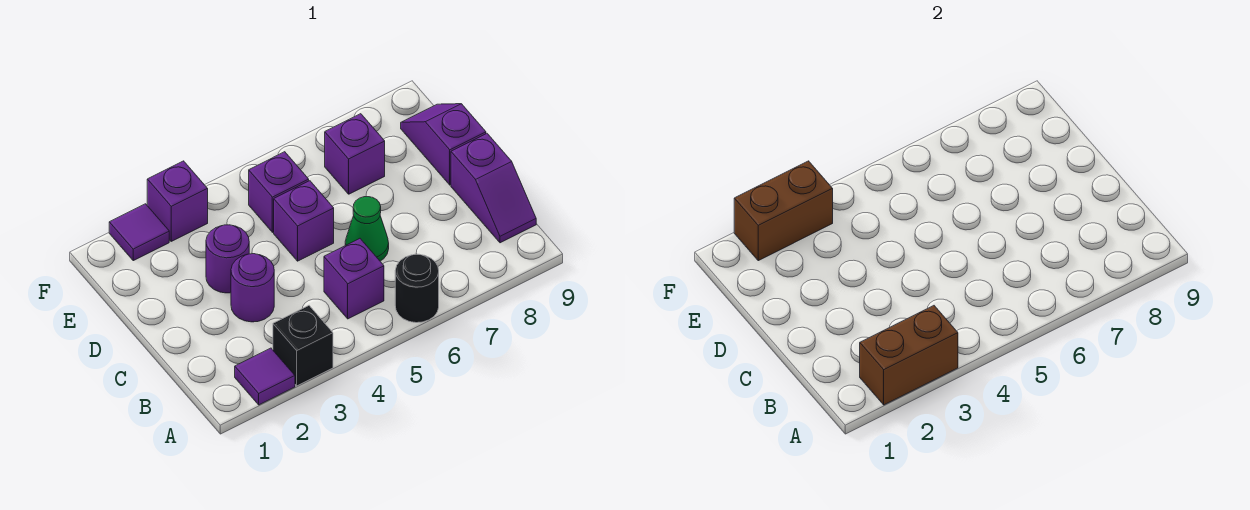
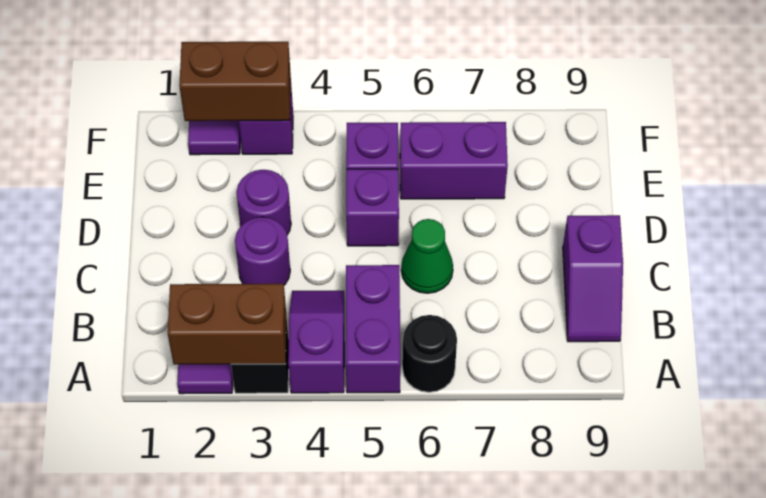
purple 1x1 brick [324,239,384,319] -> purple 1x2 brick [346,265,400,393]
purple 1x2 slope [401,104,486,185] -> purple 1x2 slope moved to [288,291,344,393]
purple 1x1 brick [325,114,385,194] -> purple 1x2 brick [400,122,508,199]

